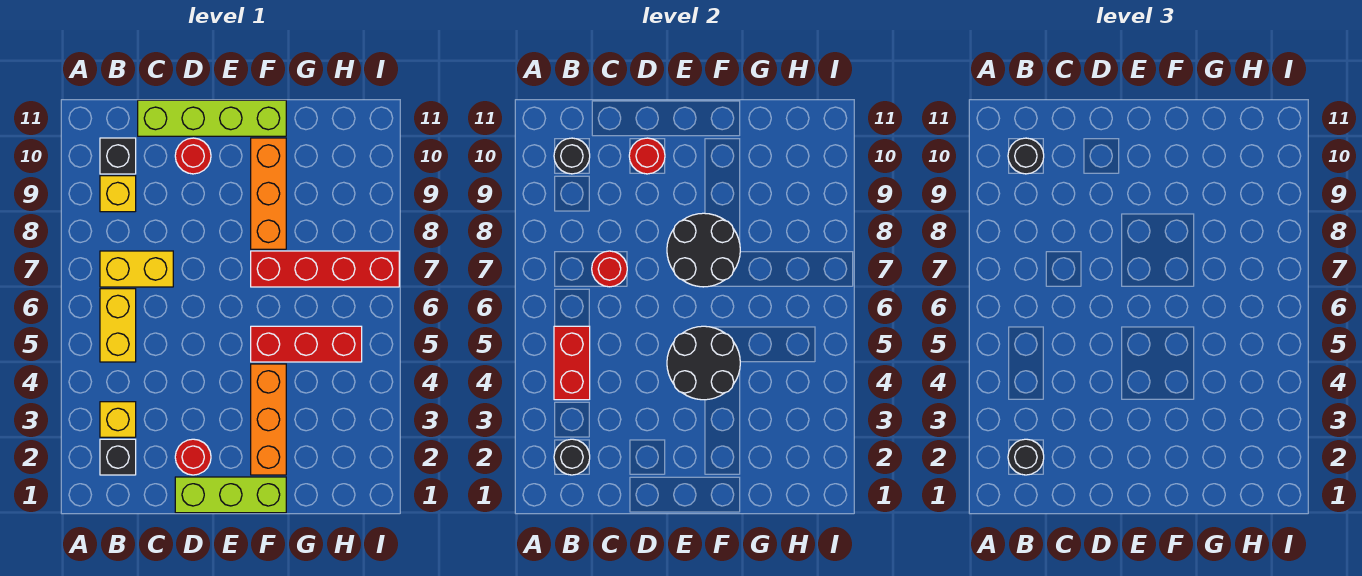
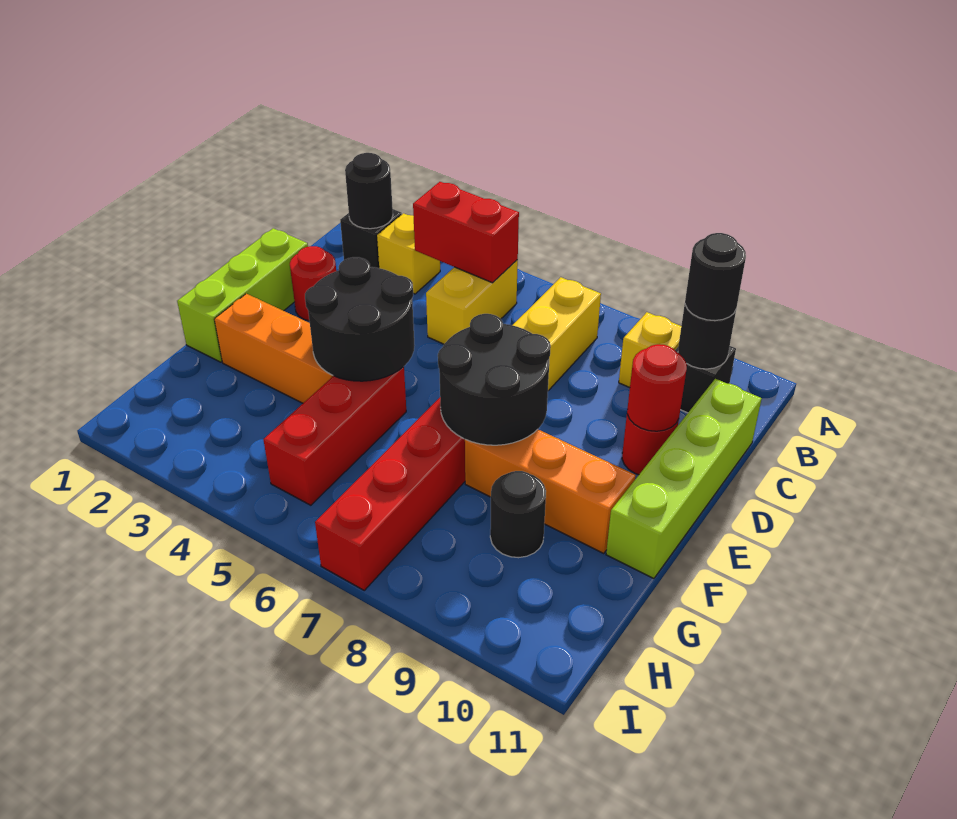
black 1x1 round brick [1008,439,1044,475] -> black 1x1 round brick moved to [490,471,546,558]
yellow 1x2 brick [100,289,136,362] -> yellow 1x2 brick turned to [426,260,518,344]
red 1x1 round brick [592,251,627,287] -> none

